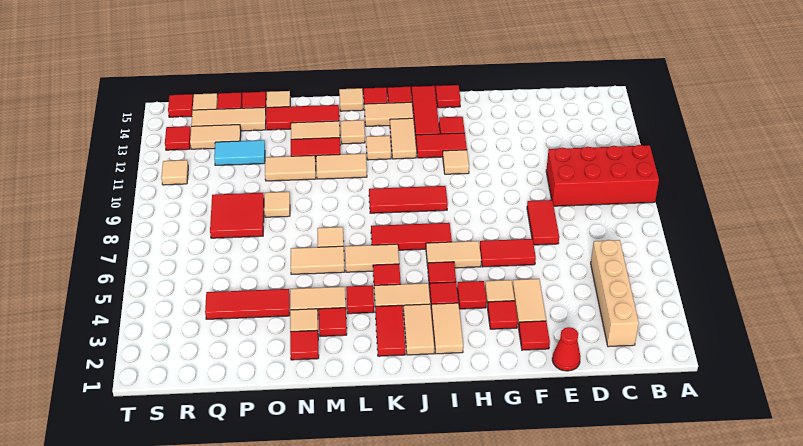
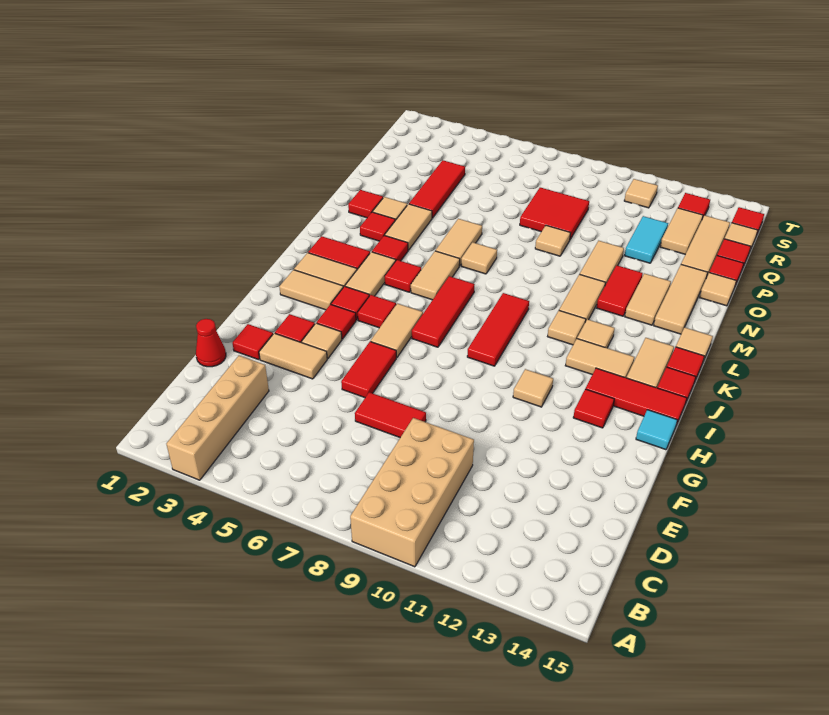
red 2x4 brick [546,145,659,206] -> tan 2x4 brick [350,418,474,567]
tan 1x4 brick [591,240,639,347] -> tan 1x4 brick turned to [167,356,269,480]
red 1x2 tile [416,133,467,158] -> none
red 1x1 tile [435,85,461,108] -> cyan 1x1 tile [636,410,677,450]
tan 1x1 tile [340,120,365,144] -> tan 1x1 tile moved to [548,311,586,345]
red 1x3 tile [266,105,339,130] -> tan 1x3 tile [654,265,708,334]

